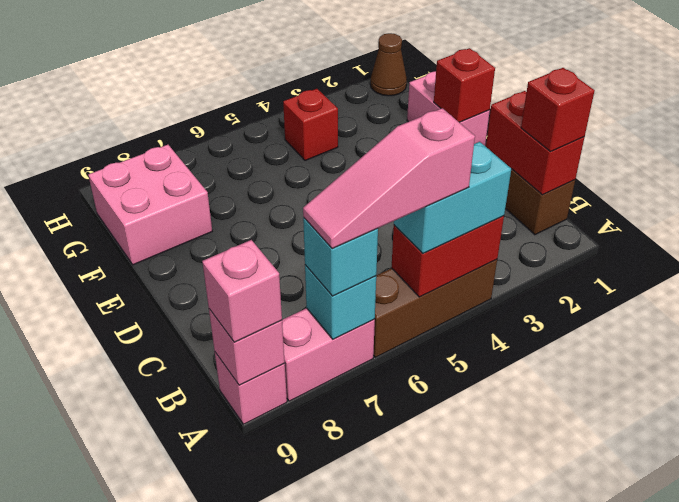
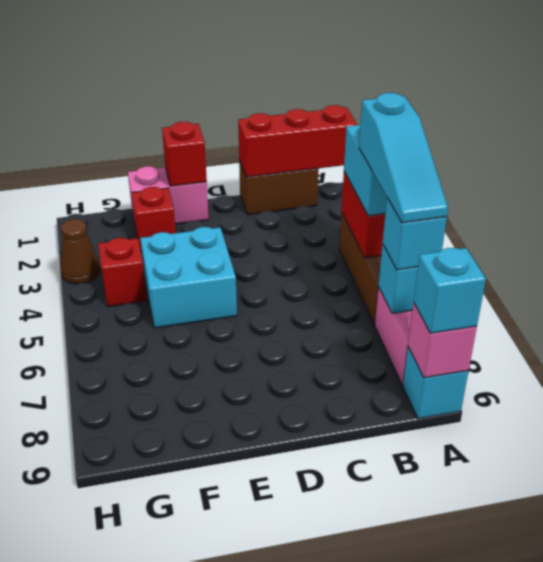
pink 1x3 slope [303,108,475,249] -> cyan 1x3 slope [359,93,448,223]
pink 1x1 brick [215,353,287,424] -> cyan 1x1 brick [403,347,468,419]
pink 1x1 brick [202,240,282,342] -> cyan 1x1 brick [414,248,486,333]
red 1x2 brick [486,91,585,195] -> red 1x3 brick [238,105,357,177]
red 1x1 brick [521,68,595,152] -> red 1x1 brick moved to [132,187,176,251]
none -> cyan 2x2 brick [140,227,237,328]
pink 2x2 brick [88,145,212,265] -> none
brown 1x1 cone [370,33,407,96] -> brown 1x1 cone moved to [60,219,100,284]

